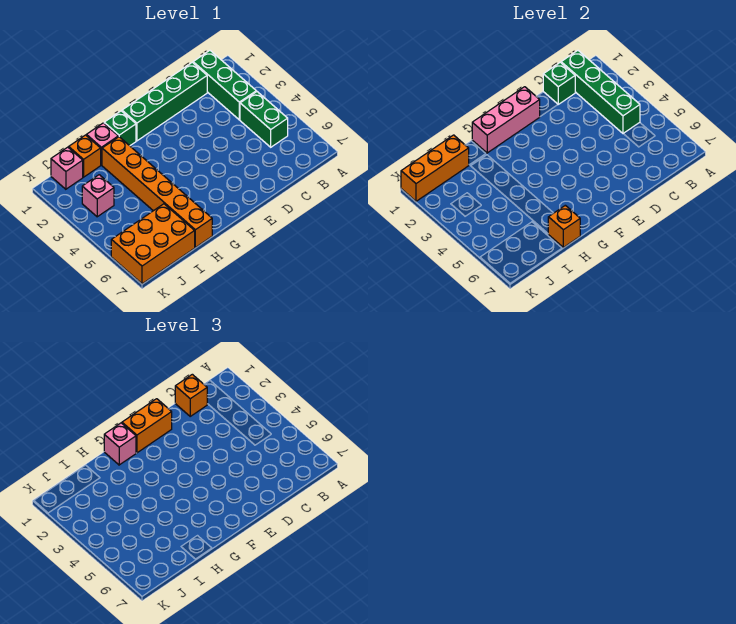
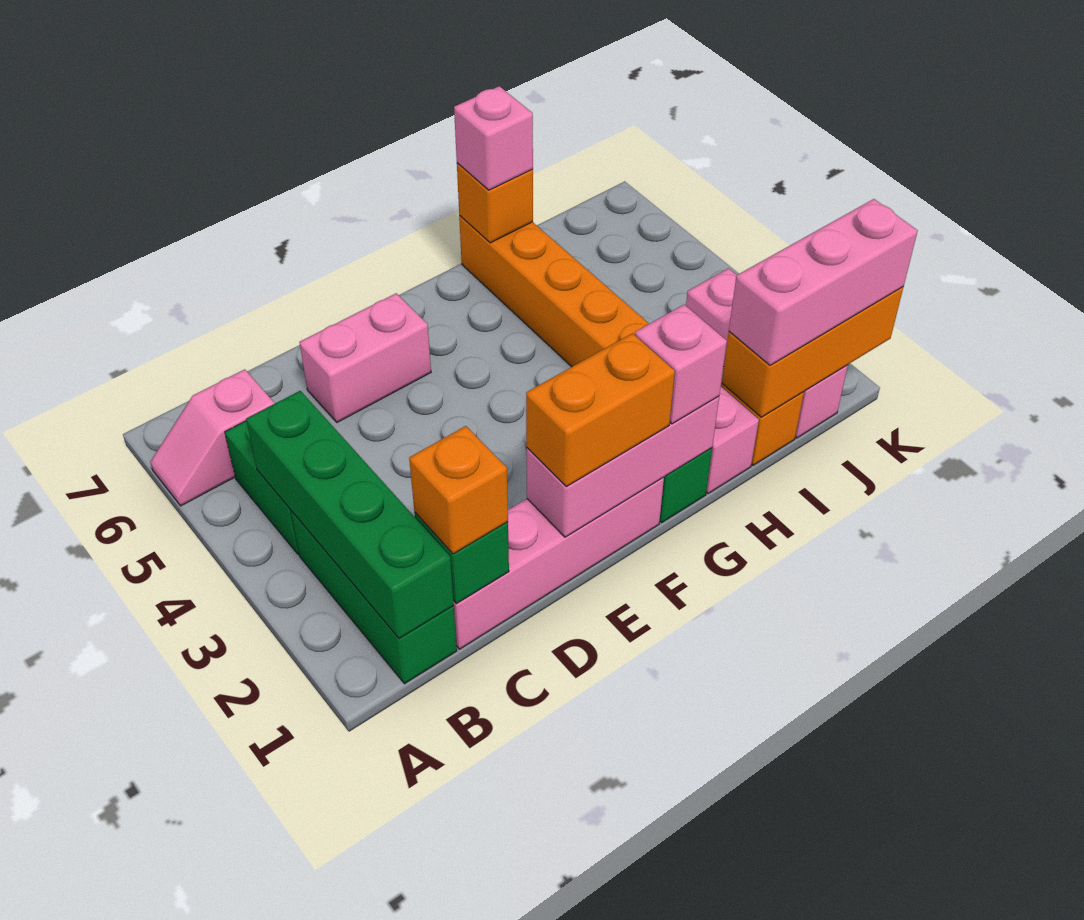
none -> pink 1x2 slope [150,369,275,506]
green 1x4 brick [122,62,207,141] -> pink 1x4 brick [453,477,664,649]
none -> pink 1x2 brick [299,293,431,422]
none -> pink 1x1 brick [454,86,533,190]
none -> pink 1x3 brick [729,199,918,365]
orange 2x3 brick [111,204,195,284] -> none

